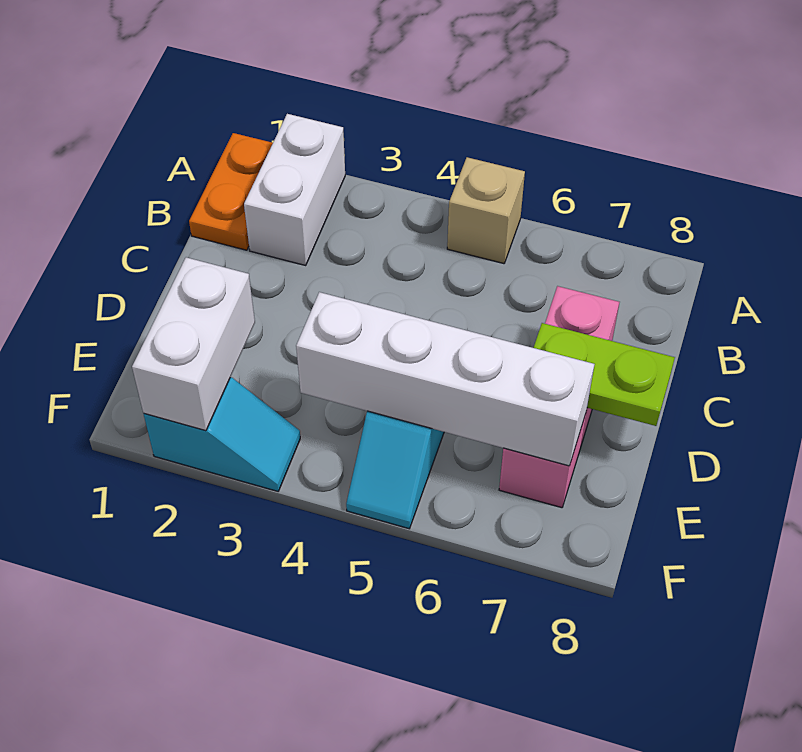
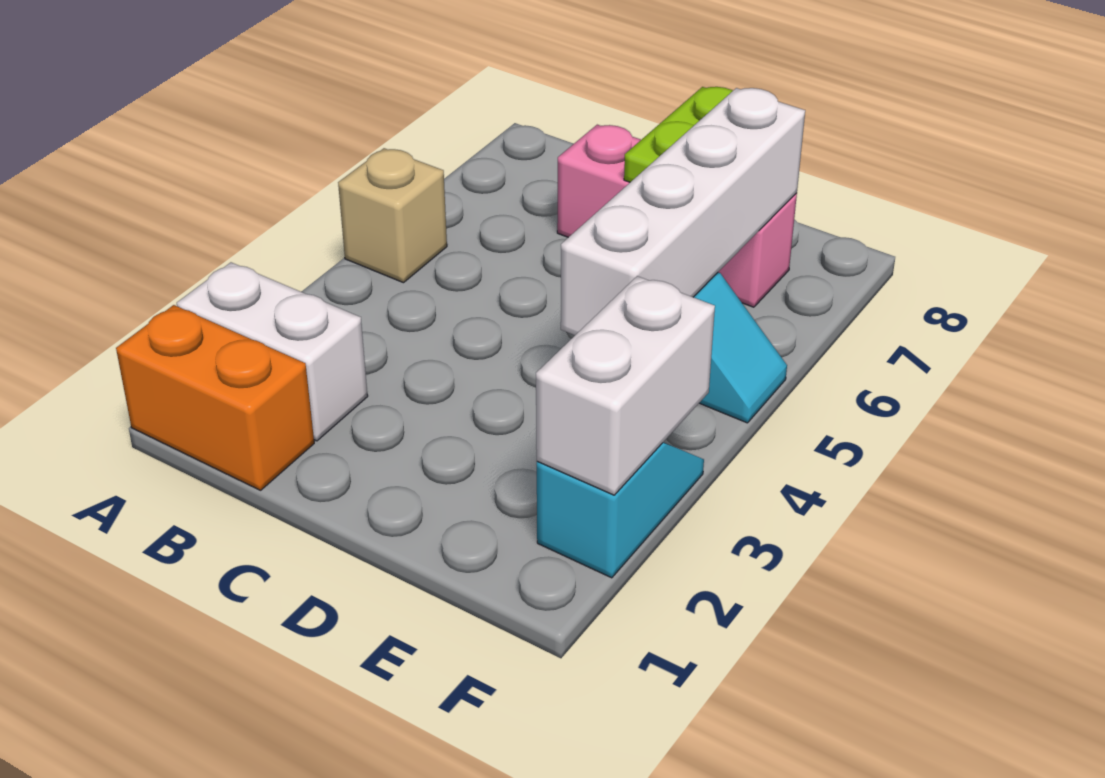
orange 1x2 plate [189,133,273,250] -> orange 1x2 brick [116,305,314,490]
white 1x2 brick [132,257,255,431] -> white 1x2 brick turned to [536,276,715,495]

